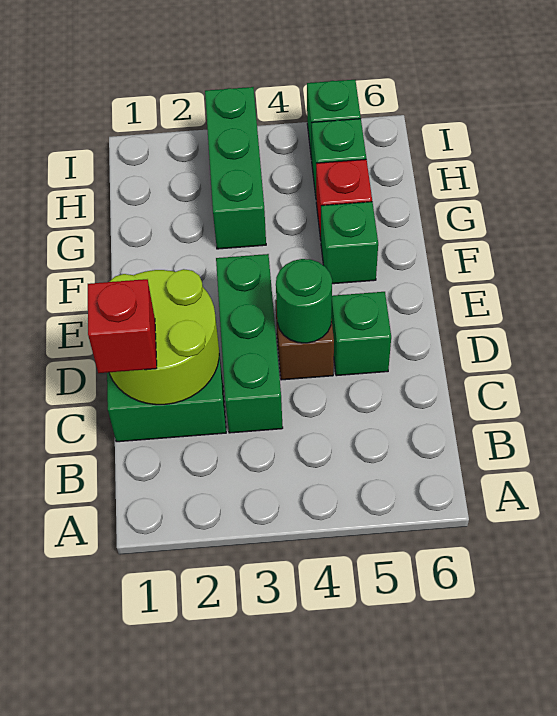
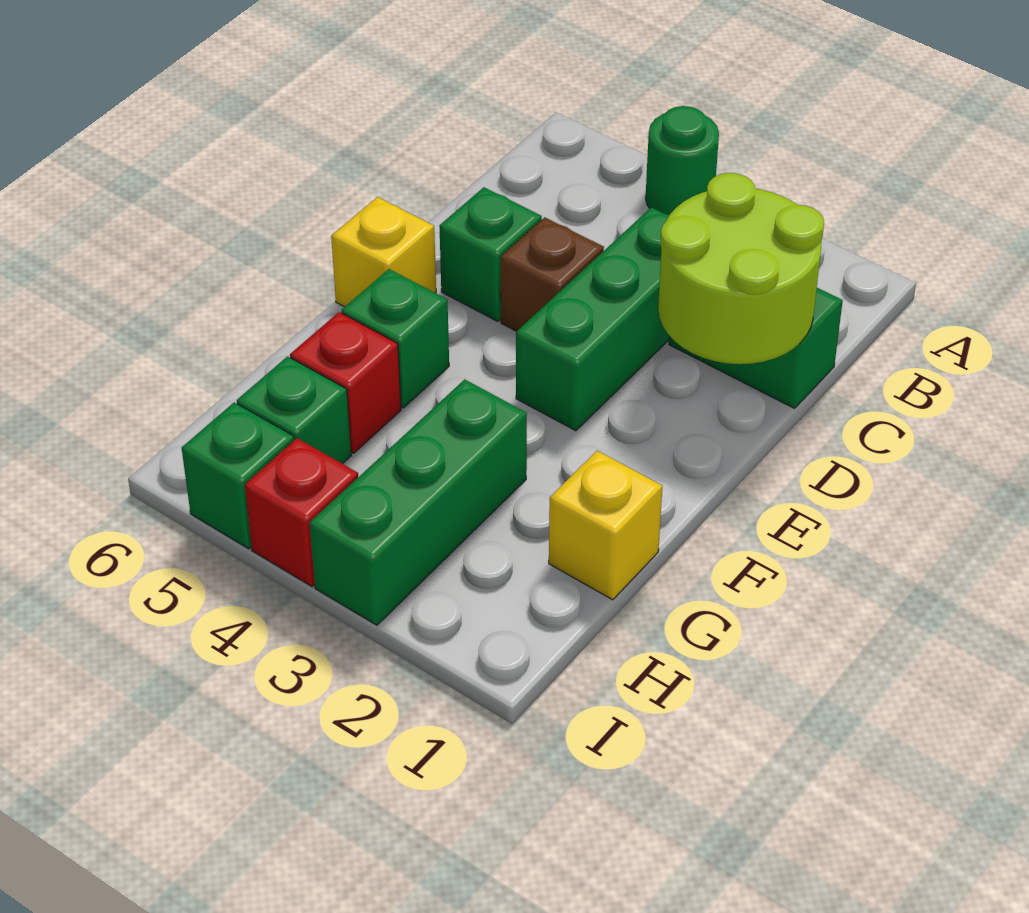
red 1x1 brick [88,279,157,373] -> red 1x1 brick moved to [245,438,358,586]
green 1x1 round brick [276,259,332,343] -> green 1x1 round brick moved to [645,106,719,215]
none -> yellow 1x1 brick [331,197,436,307]
none -> yellow 1x1 brick [549,451,662,600]

